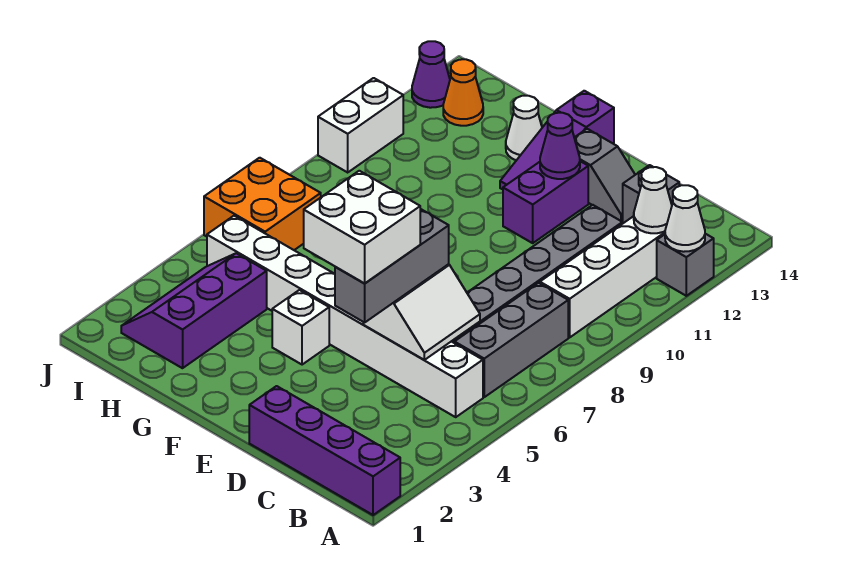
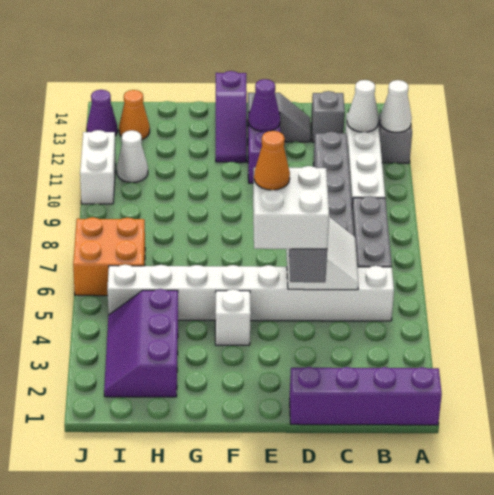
none -> orange 1x1 cone [254,131,290,190]
white 1x1 cone [506,96,542,160] -> white 1x1 cone moved to [117,130,148,183]

